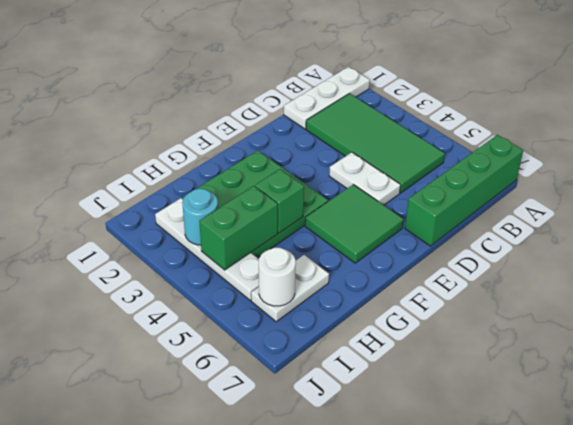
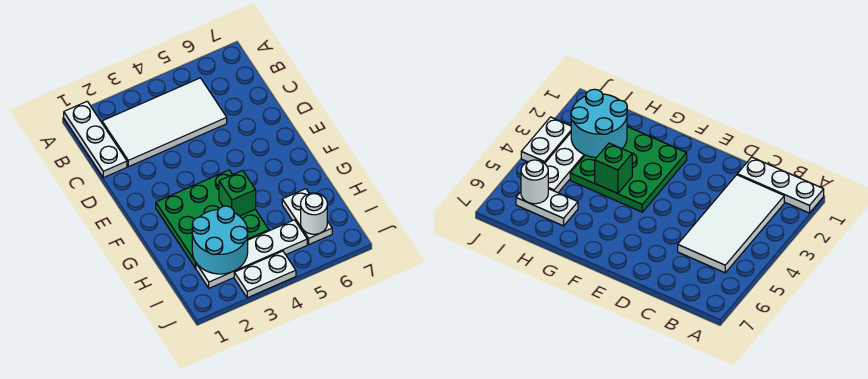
green 1x4 brick [405,135,523,246] -> none
green 2x4 tile [306,94,445,193] -> white 2x4 tile [102,78,227,167]
white 1x2 plate [329,152,401,205] -> white 1x2 plate moved to [234,251,296,298]
green 2x2 tile [305,185,404,263] -> none
green 1x2 brick [199,186,278,270] -> none
cyan 1x1 round brick [182,189,218,245] -> cyan 2x2 round brick [192,206,248,274]

